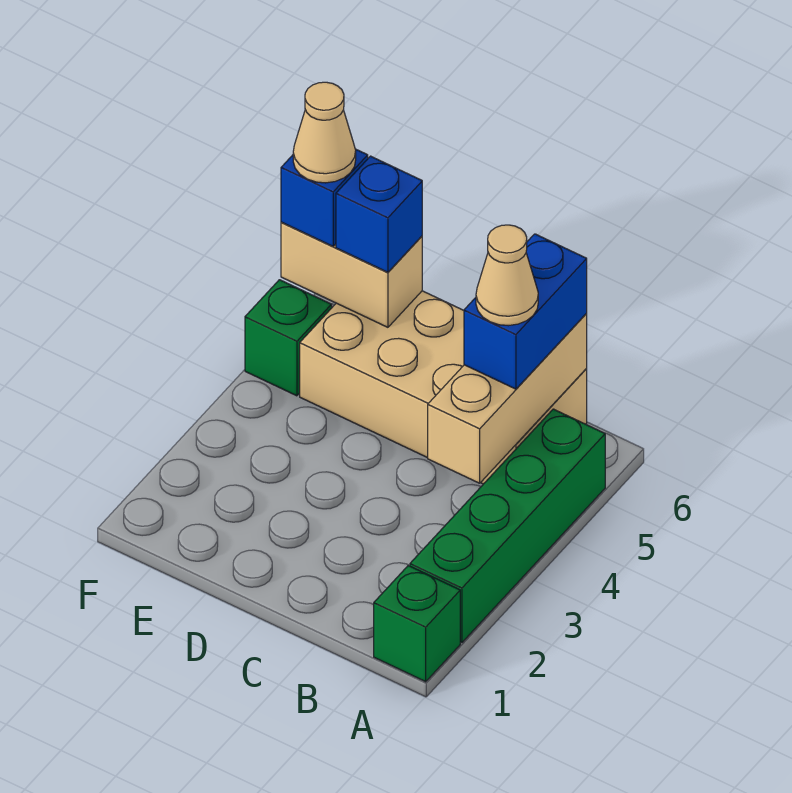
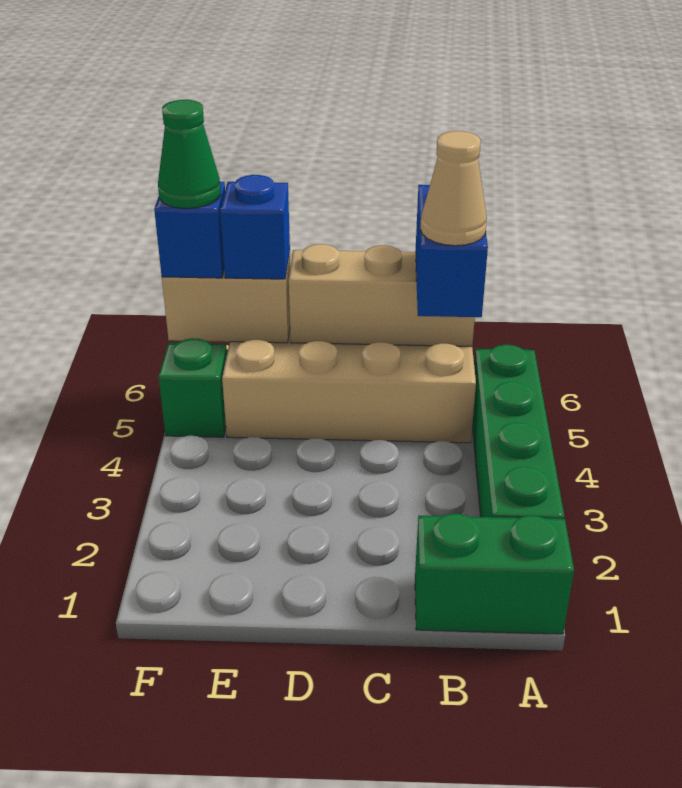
green 1x1 brick [374,566,460,682] -> green 1x2 brick [415,514,574,634]
tan 1x3 brick [428,314,587,483] -> tan 1x3 brick turned to [289,244,475,346]
tan 1x1 cone [293,82,356,183] -> green 1x1 cone [158,100,221,209]

